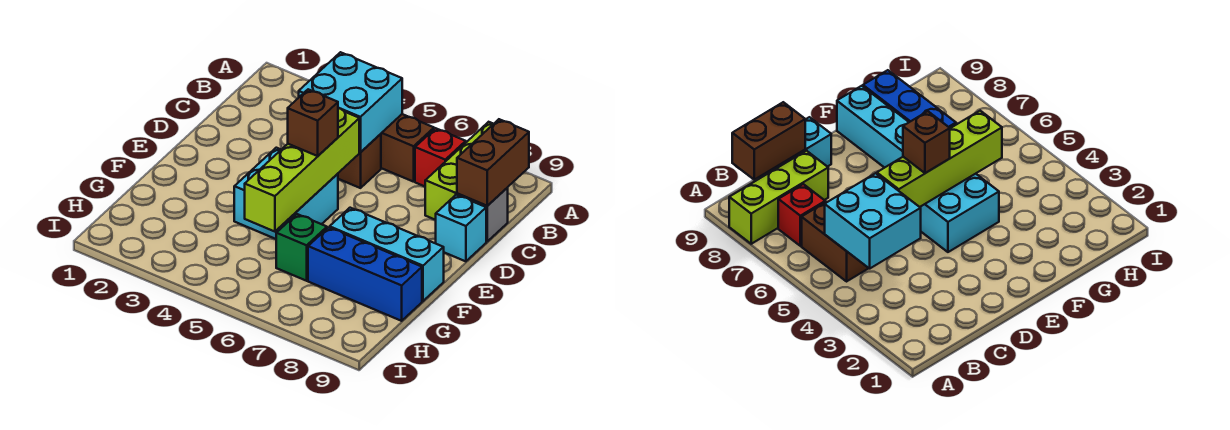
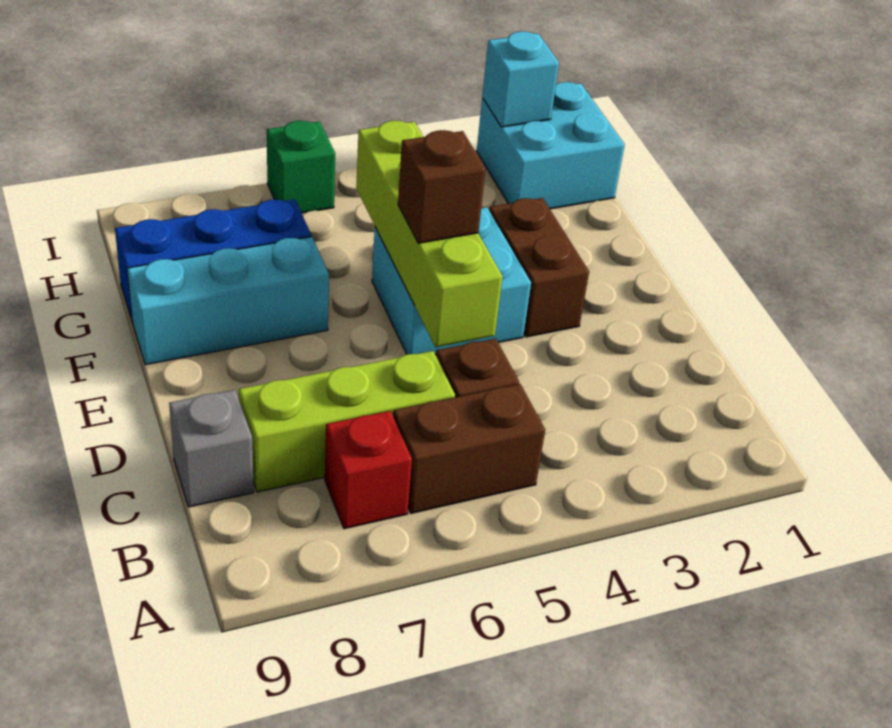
lime 1x3 brick [425,122,493,220] -> lime 1x3 brick turned to [239,351,455,492]
cyan 2x2 brick [299,52,402,152] -> cyan 2x2 brick moved to [477,82,625,209]
brown 1x2 brick [457,119,529,206] -> brown 1x2 brick moved to [489,198,589,337]
cyan 1x1 brick [436,195,486,261] -> cyan 1x1 brick moved to [482,31,559,127]
green 1x1 brick [276,214,327,281] -> green 1x1 brick moved to [267,121,335,213]

